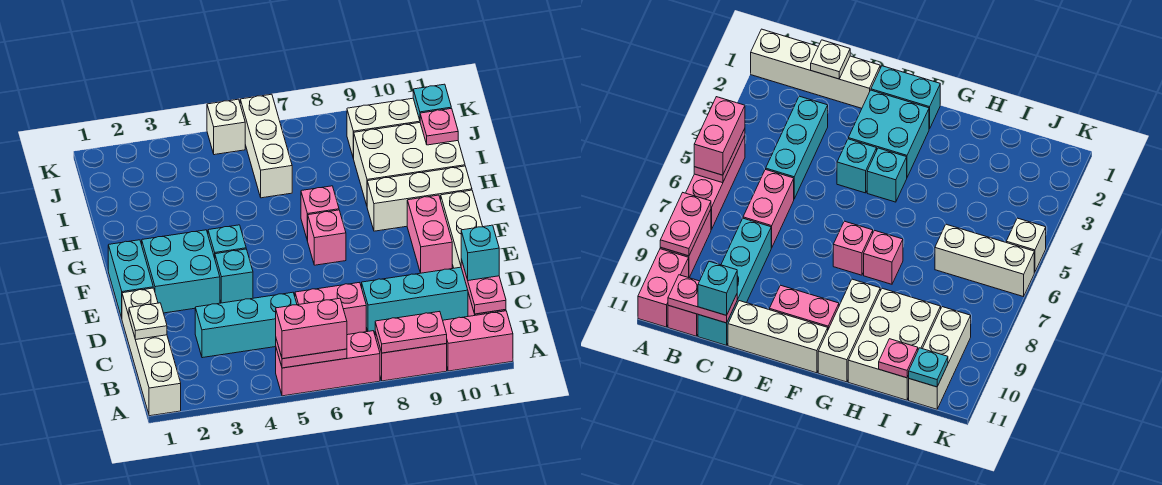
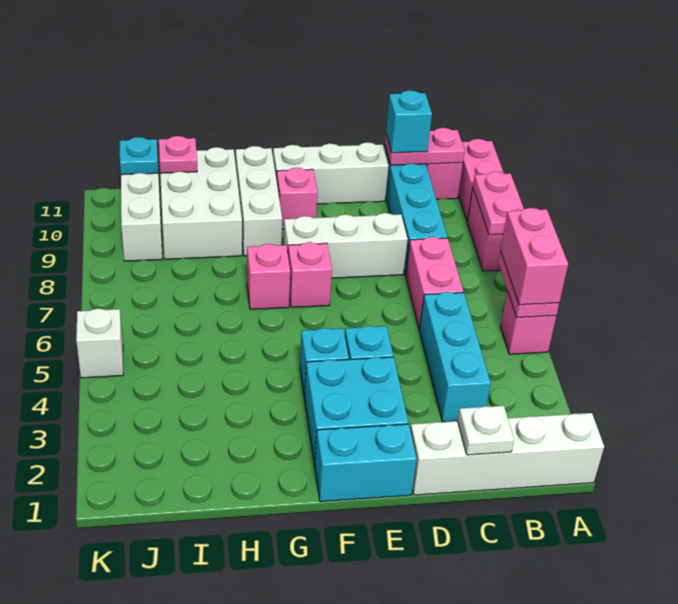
pink 1x3 brick [276,331,380,396] -> pink 1x1 brick [500,291,556,354]
pink 1x2 brick [407,195,452,273] -> pink 1x1 brick [277,168,317,229]
white 1x3 brick [240,94,292,198] -> white 1x3 brick moved to [284,213,408,278]

